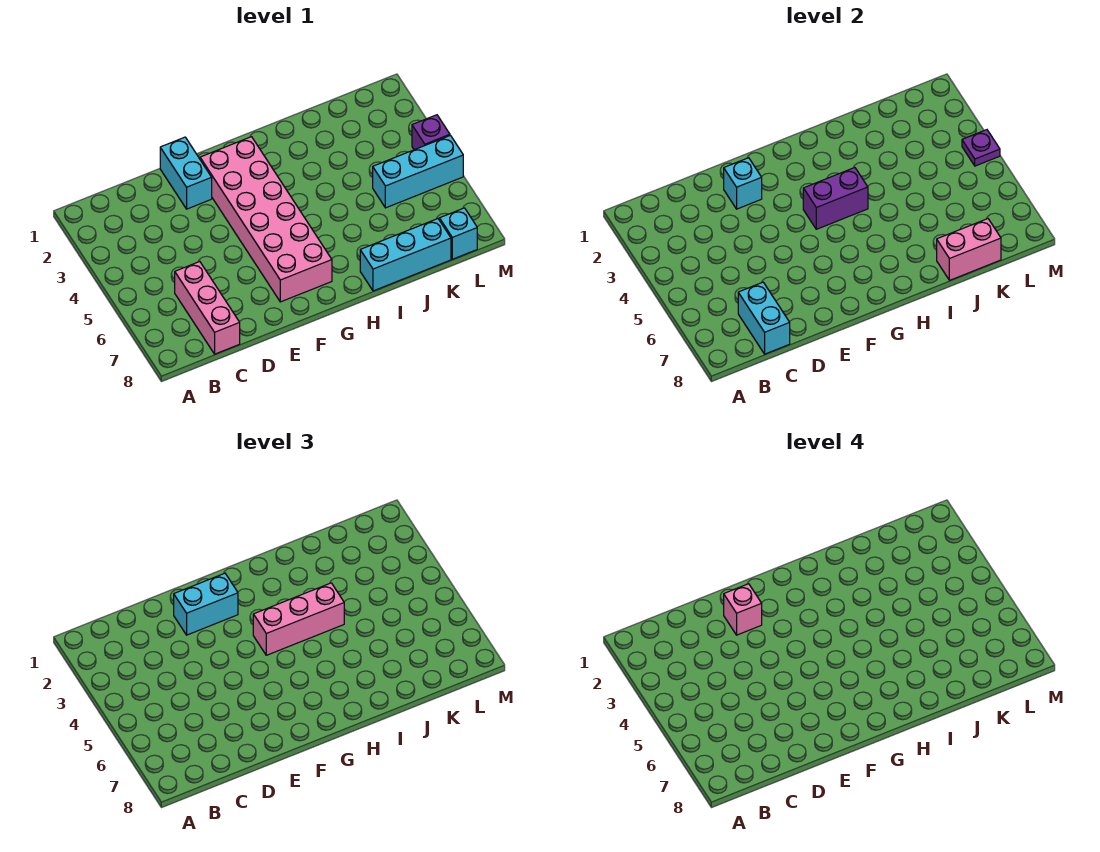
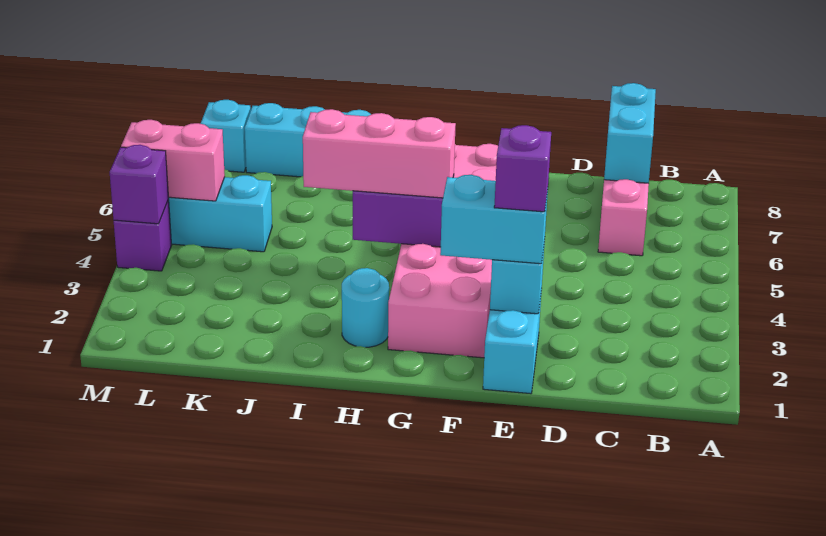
pink 1x1 brick [724,584,762,635] -> purple 1x1 brick [494,125,551,212]
none -> cyan 1x1 round brick [342,268,389,347]
pink 1x2 brick [937,219,1001,280] -> pink 1x2 brick moved to [121,120,225,201]
purple 1x1 plate [962,130,1000,166] -> purple 1x1 brick [110,145,169,224]

